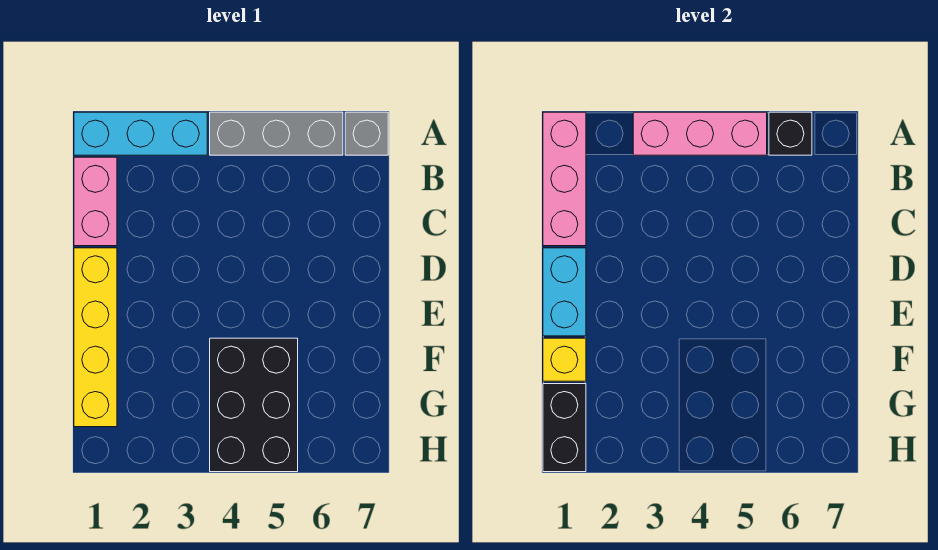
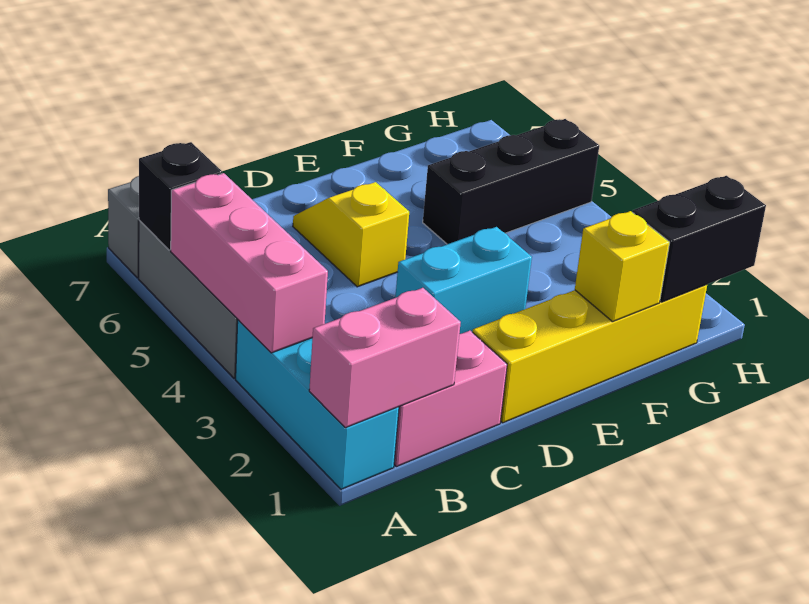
pink 1x3 brick [543,112,586,246] -> pink 1x2 brick [309,288,461,428]
cyan 1x2 brick [543,248,586,336] -> cyan 1x2 brick moved to [395,227,532,334]
none -> yellow 1x2 slope [293,182,409,287]
black 2x3 brick [210,338,298,472] -> black 1x3 brick [423,119,599,244]

